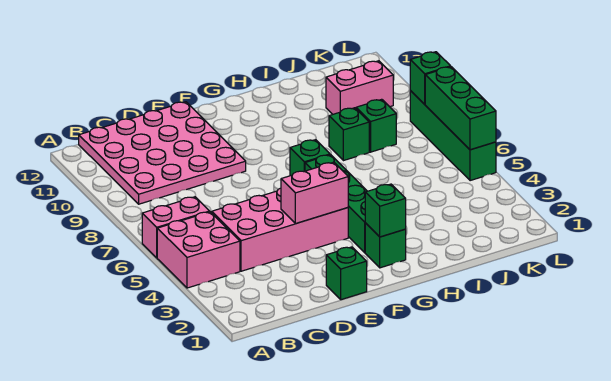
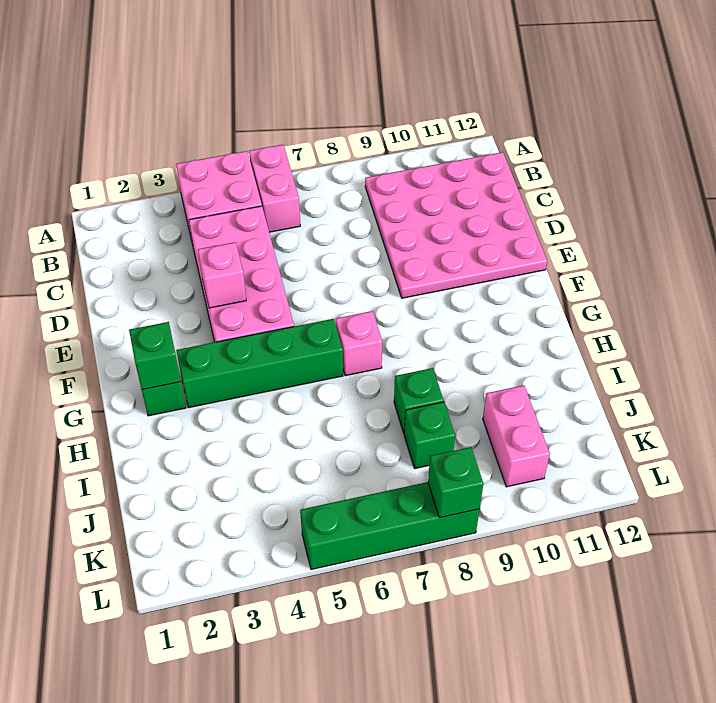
green 1x1 brick [326,247,367,300] -> none
pink 1x2 brick [281,162,348,224] -> pink 1x1 brick [198,242,246,308]
green 1x1 brick [290,140,330,176] -> pink 1x1 brick [336,311,382,376]
green 1x3 brick [425,67,496,150] -> none

